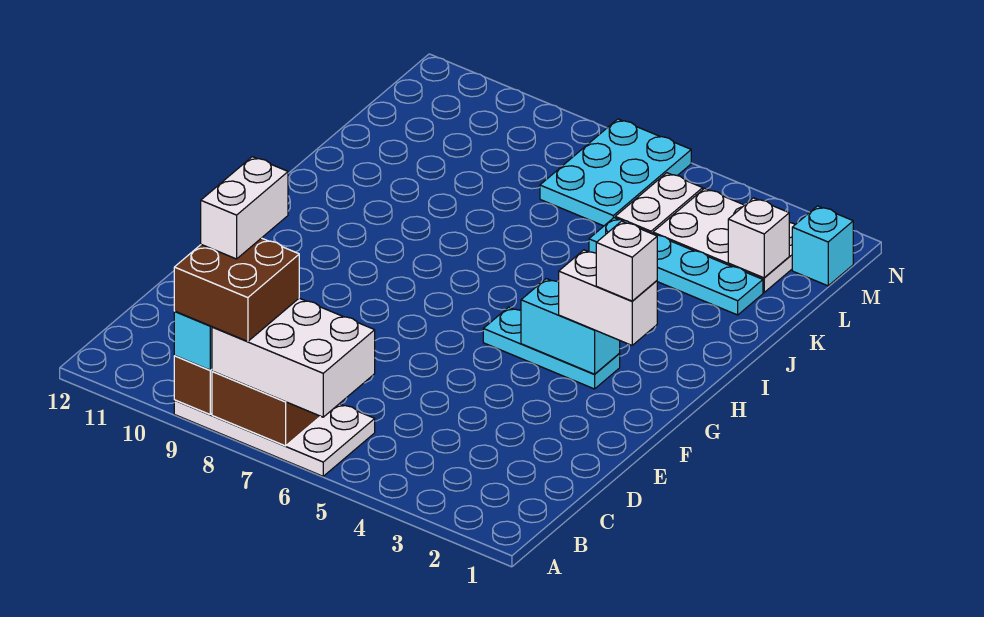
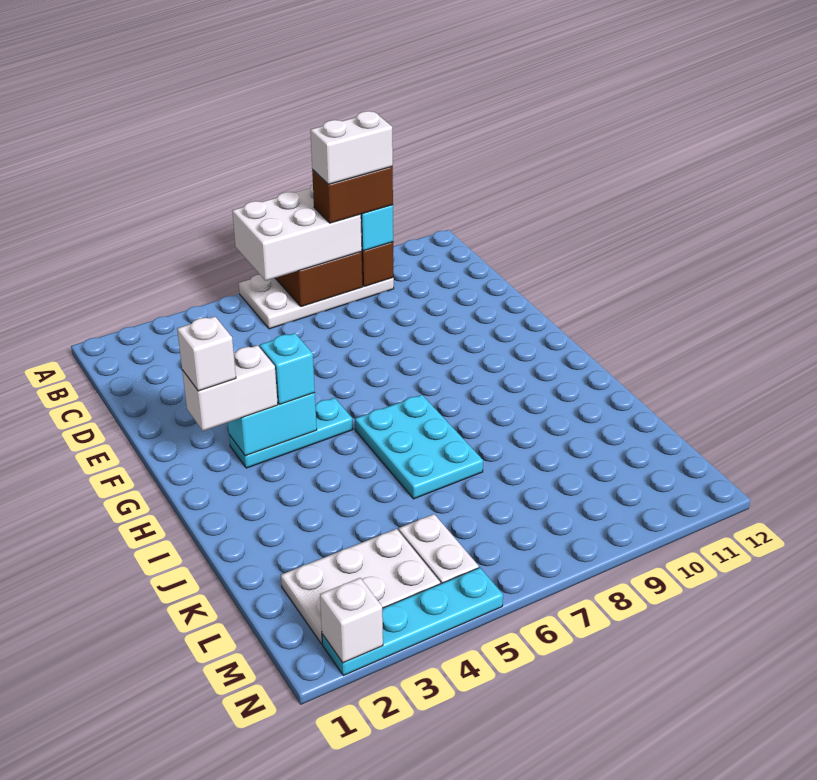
brown 2x2 brick [174,238,299,341] -> brown 1x2 brick [312,167,393,223]
white 1x2 brick [201,157,288,259] -> white 1x2 brick turned to [310,111,393,184]
cyan 1x4 plate [589,218,763,315] -> cyan 1x4 plate moved to [322,568,503,676]
white 1x1 brick [728,198,789,278] -> white 1x1 brick moved to [320,578,383,663]
cyan 2x3 plate [540,119,691,226] -> cyan 2x3 plate moved to [355,395,483,499]
cyan 1x1 brick [792,206,853,286] -> cyan 1x1 brick moved to [260,333,315,405]

